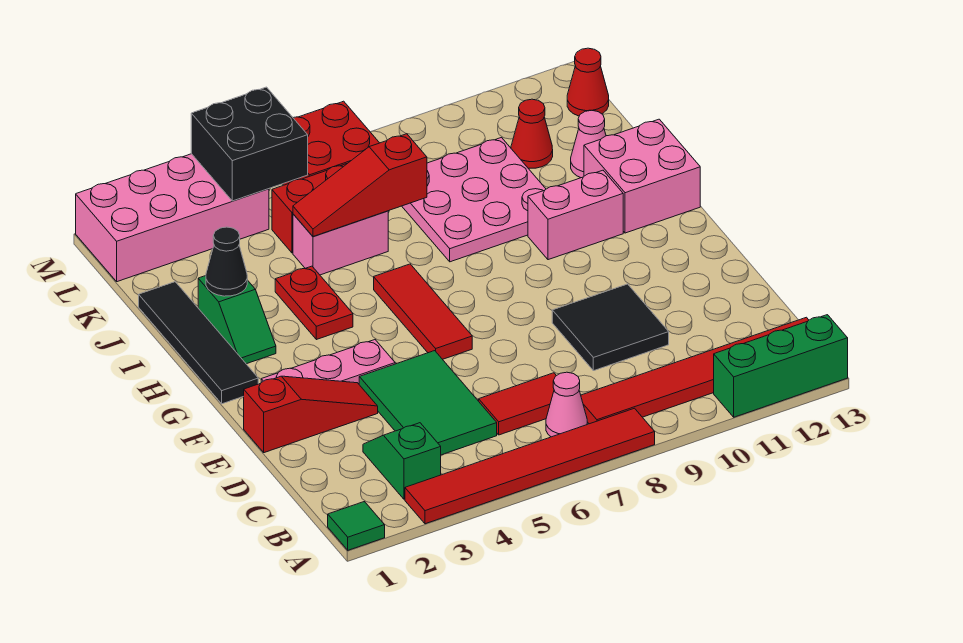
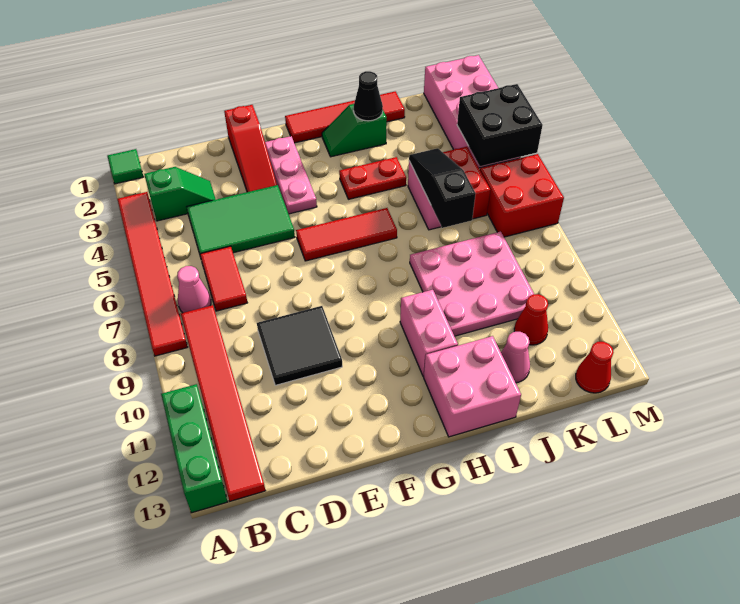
black 1x4 tile [139,282,258,404] -> red 1x4 tile [285,91,405,143]
red 1x3 slope [293,134,427,236] -> black 1x3 slope [409,148,476,228]

